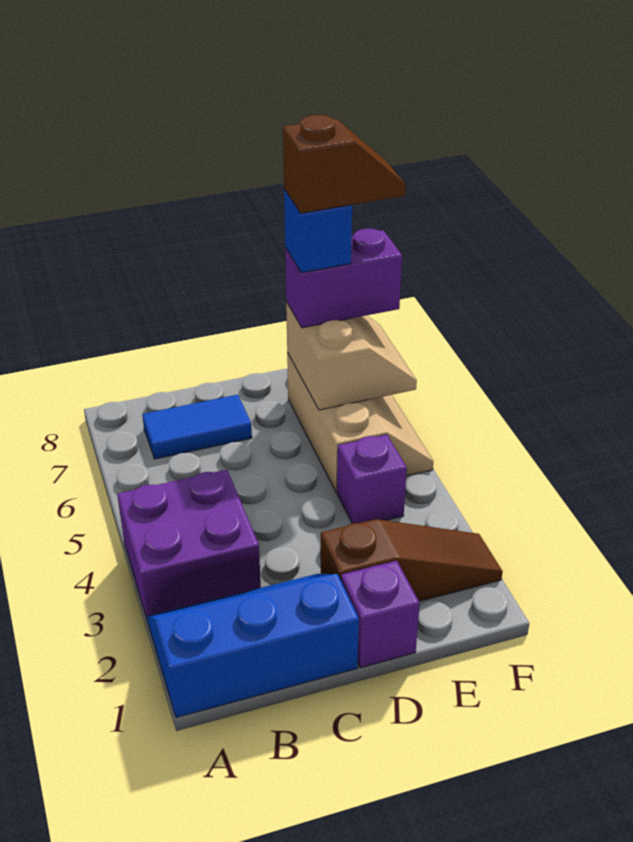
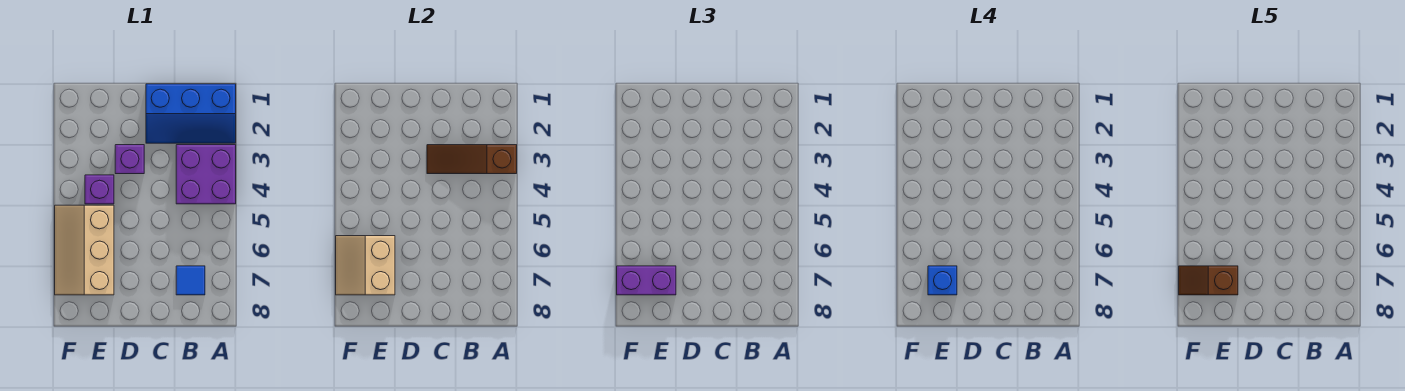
blue 1x2 tile [142,395,252,459] -> blue 1x1 tile [176,266,205,295]
purple 1x1 brick [341,561,420,668] -> purple 1x1 brick moved to [115,145,144,174]
brown 1x3 slope [321,519,503,601] -> brown 1x3 slope moved to [427,145,517,174]

